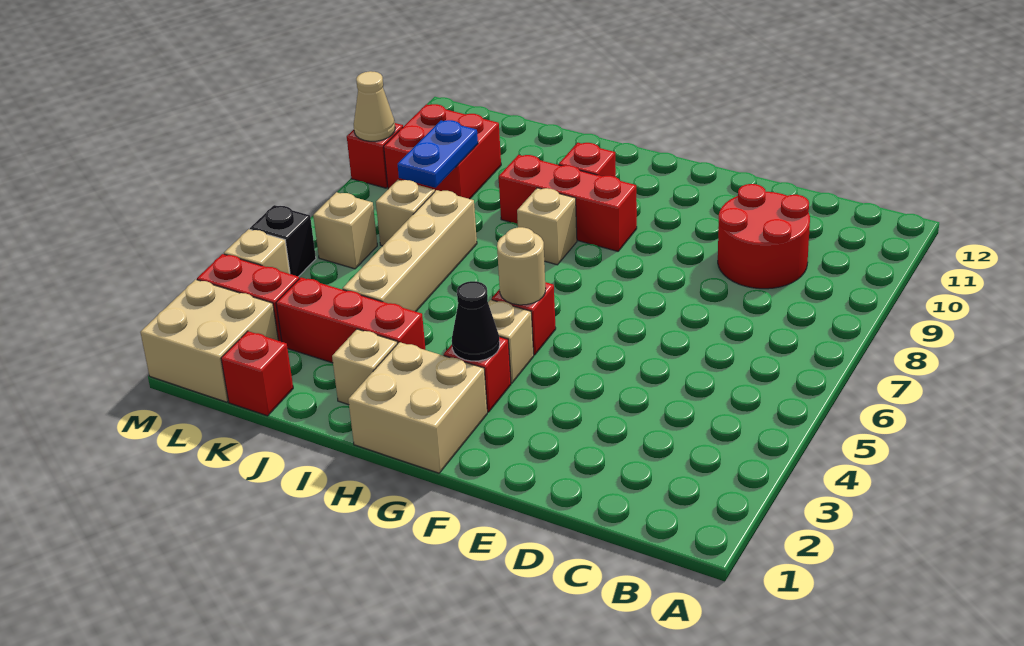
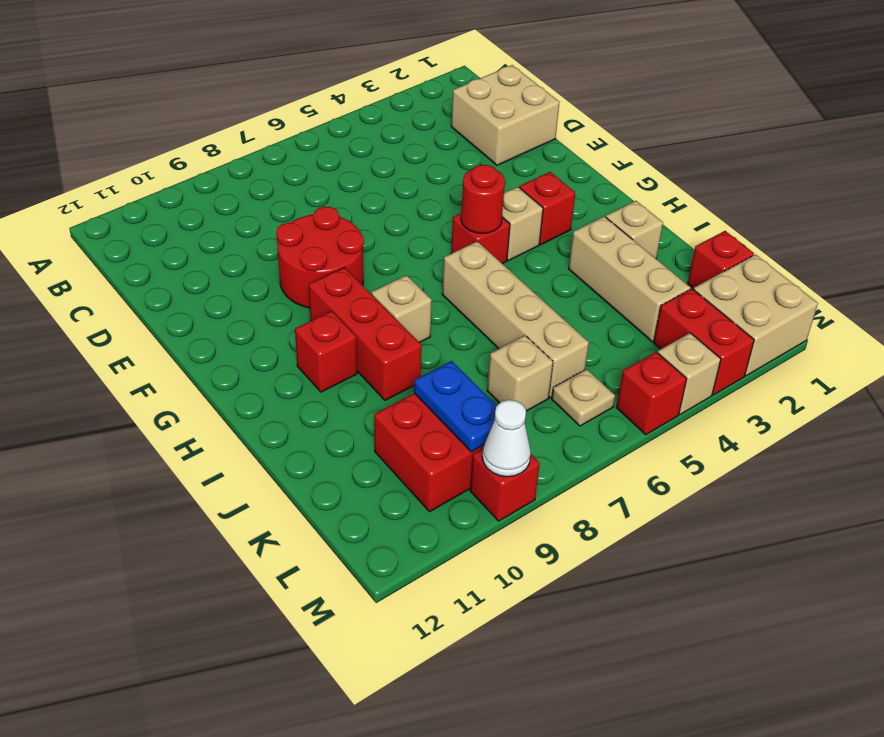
red 2x2 round brick [718,184,810,289] -> red 2x2 round brick moved to [276,207,364,308]
tan 2x2 brick [348,342,487,473] -> tan 2x2 brick moved to [451,65,560,165]
black 1x1 cone [452,281,500,361] -> none
tan 1x1 round brick [497,227,546,305] -> red 1x1 round brick [461,165,505,233]
red 1x3 brick [276,277,425,363] -> tan 1x3 brick [569,216,690,342]
tan 1x4 brick [342,190,477,312] -> tan 1x4 brick turned to [442,241,589,398]
blue 1x2 plate [398,120,478,188] -> blue 1x2 plate turned to [414,361,497,452]
tan 1x1 brick [313,192,377,269] -> tan 1x1 plate [552,369,615,426]
black 1x1 brick [250,205,316,277] -> red 1x1 brick [616,352,687,435]
tan 1x1 cone [354,71,395,141] -> white 1x1 cone [482,400,531,477]

